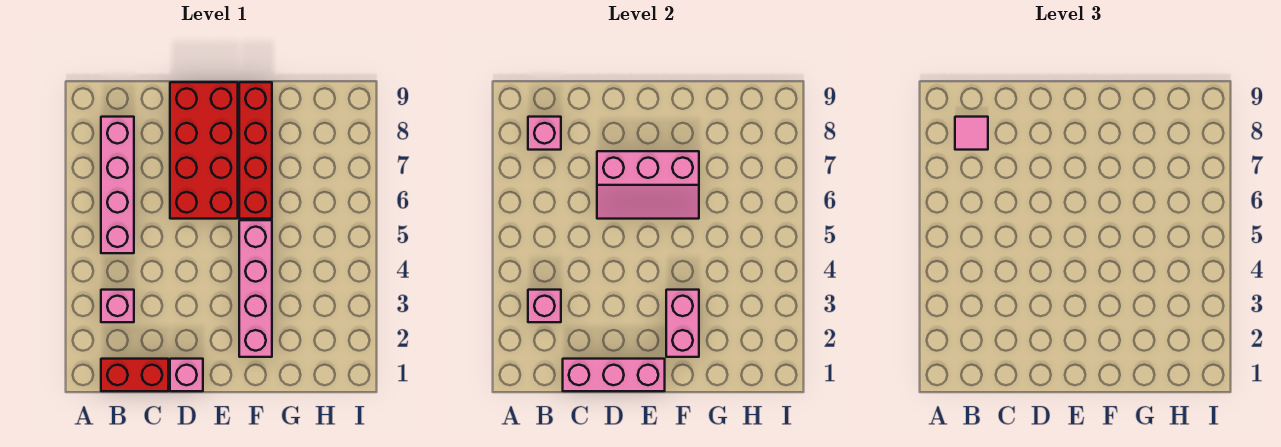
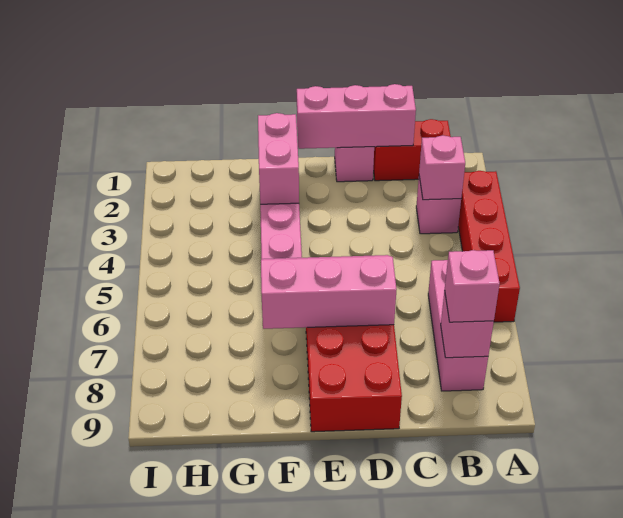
pink 1x4 brick [101,117,134,253] -> pink 1x3 brick [428,260,488,391]
pink 1x1 tile [955,117,988,150] -> pink 1x1 brick [445,250,500,322]
red 1x4 brick [239,82,272,219] -> red 1x4 brick moved to [458,171,520,322]

